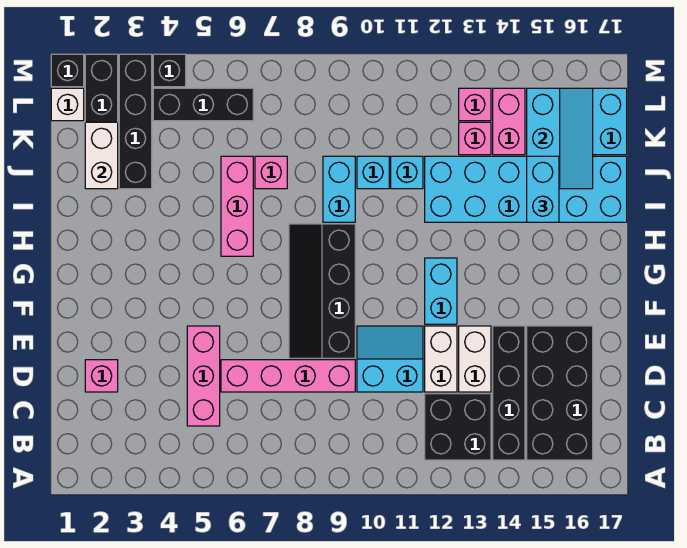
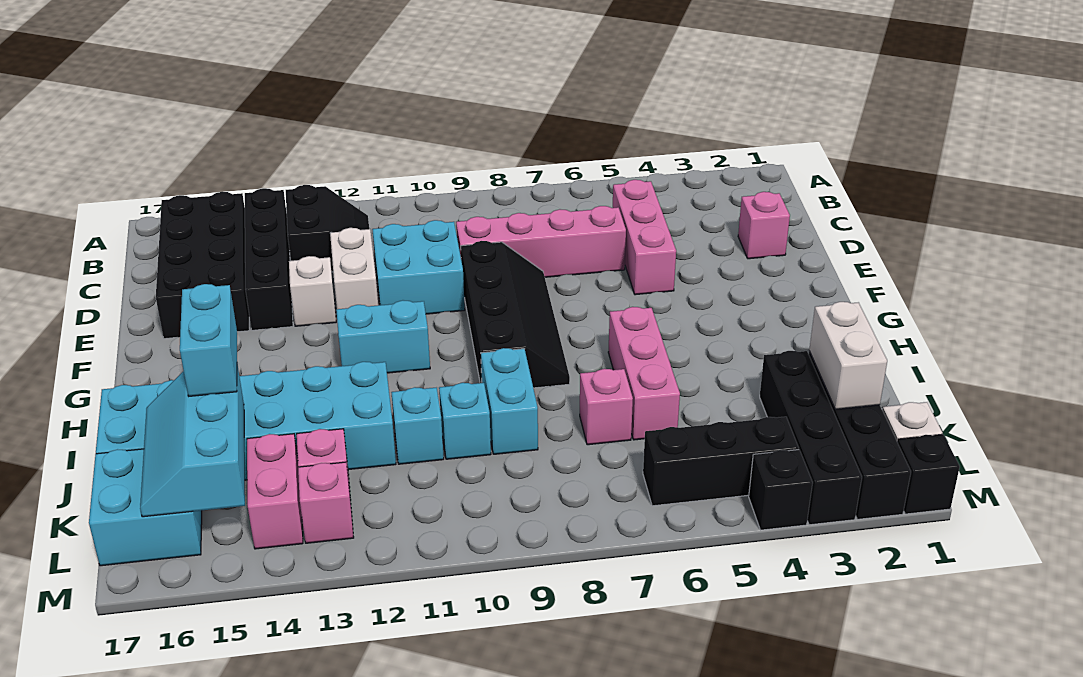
black 2x2 brick [425,394,491,460] -> black 2x2 slope [286,185,369,272]
cyan 2x2 slope [357,326,423,392] -> cyan 2x2 brick [372,220,465,314]
white 1x2 brick [459,326,491,392] -> white 1x1 brick [289,256,336,326]
cyan 1x2 brick [425,258,457,324] -> cyan 1x2 brick turned to [336,300,430,373]

